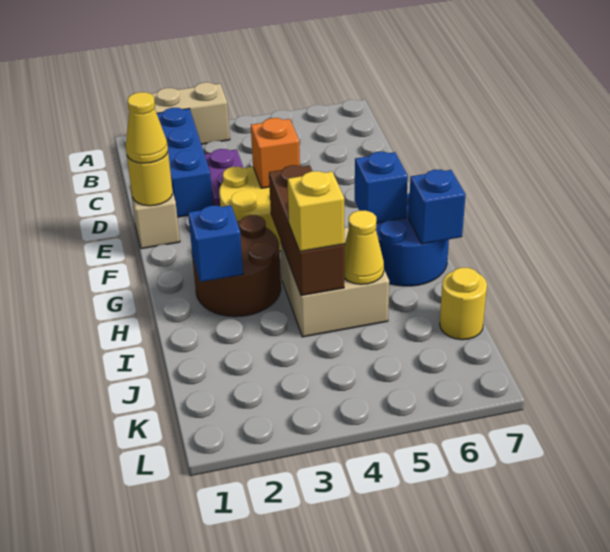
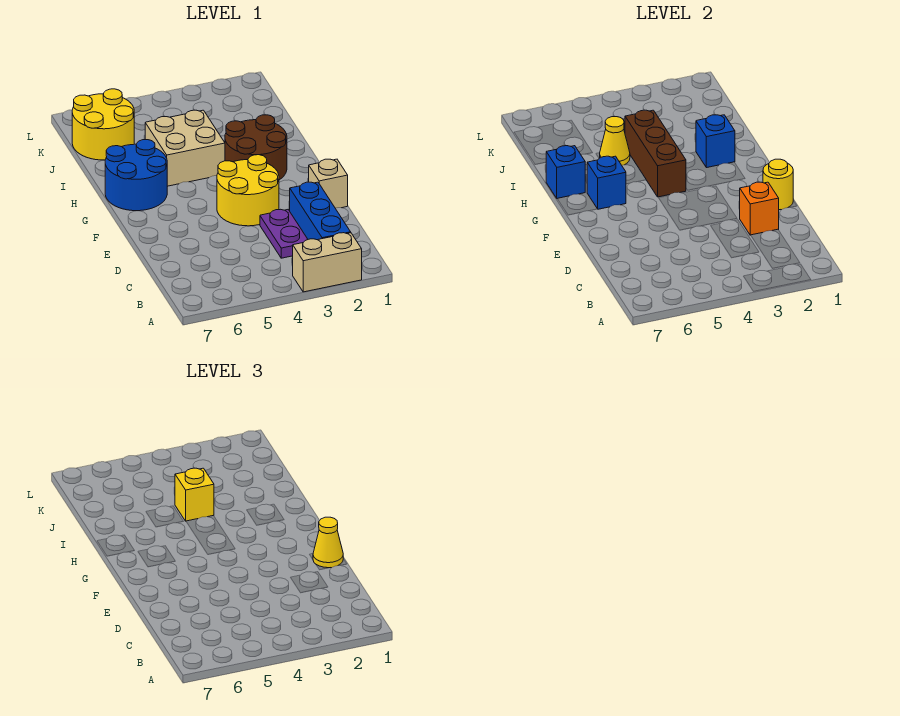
orange 1x1 brick [251,118,300,188] -> orange 1x1 brick moved to [740,182,779,235]
yellow 1x1 round brick [440,268,487,340] -> yellow 2x2 round brick [72,89,134,160]

